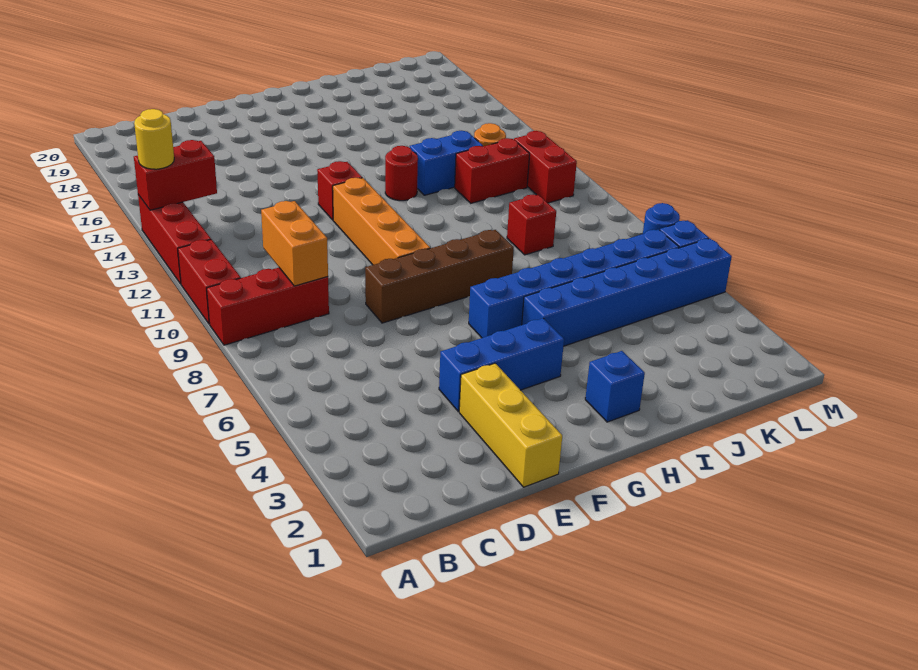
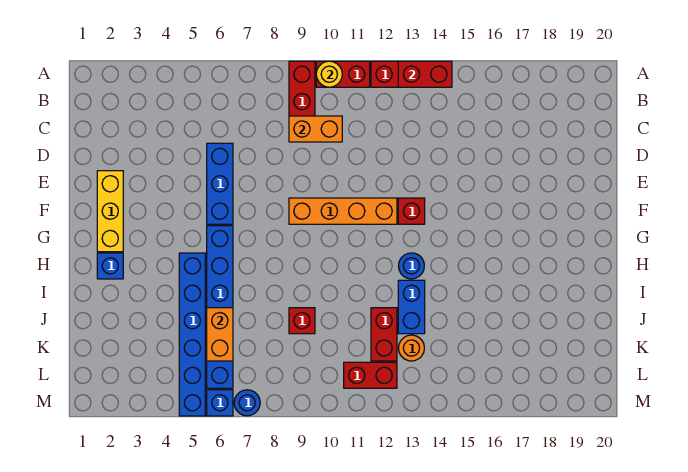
red 1x2 brick [134,140,217,210] -> red 1x2 brick turned to [398,61,452,87]
yellow 1x1 round brick [134,109,174,169] -> yellow 1x1 round brick moved to [316,61,342,87]
yellow 1x3 brick [459,363,562,487] -> yellow 1x3 brick turned to [97,171,123,252]
blue 1x3 brick [439,318,564,411] -> blue 1x3 brick moved to [207,143,233,224]
brown 1x4 brick [365,230,514,323] -> none
red 1x1 round brick [385,146,418,201] -> blue 1x1 round brick [399,253,424,279]
none -> orange 1x2 brick [207,308,233,361]

